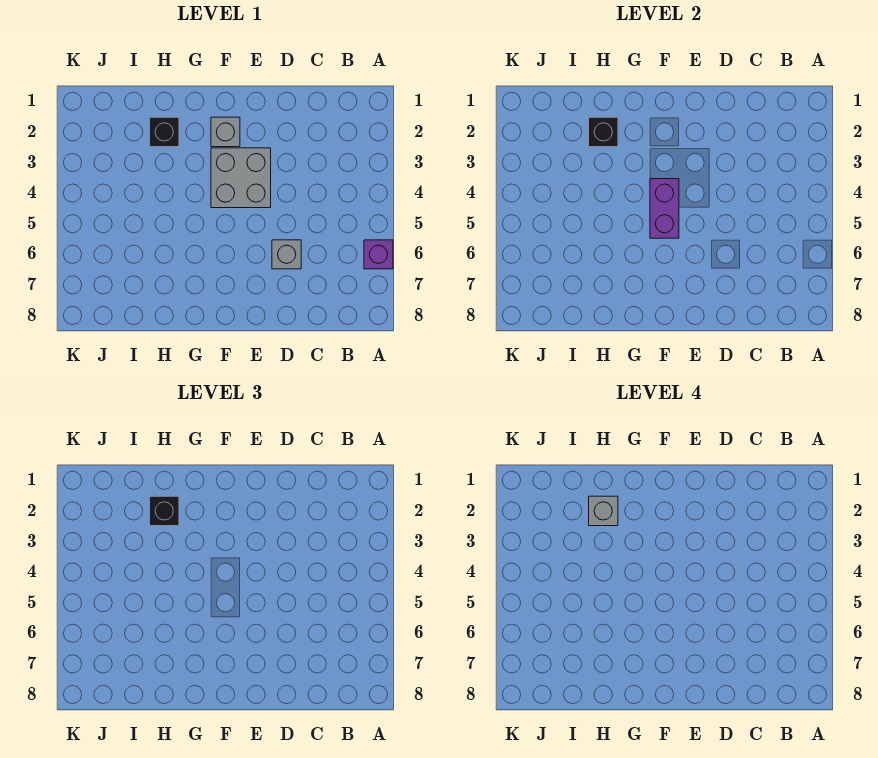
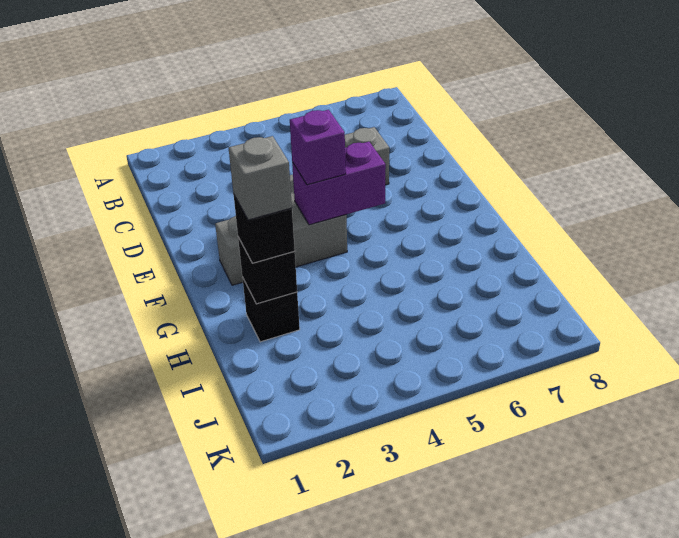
purple 1x1 brick [364,240,393,269] -> purple 1x1 brick moved to [290,110,346,185]

